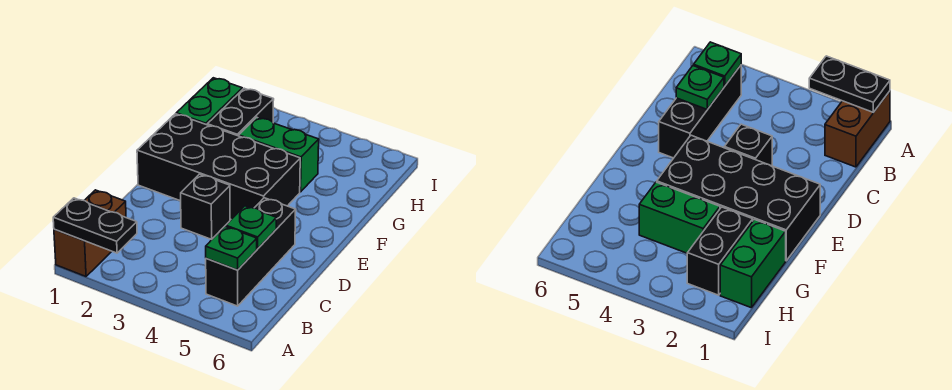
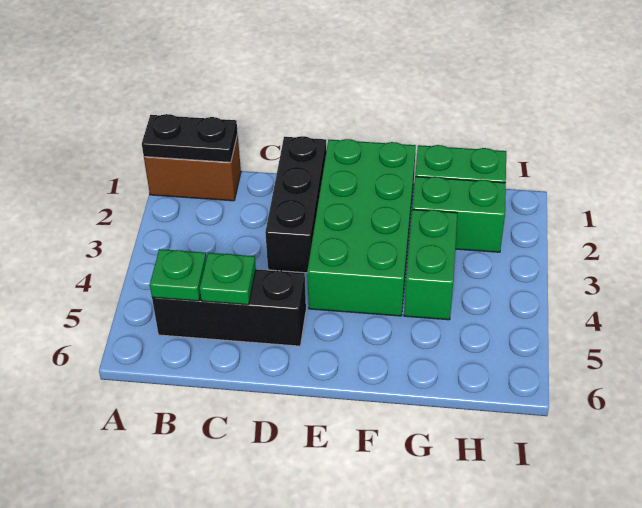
black 1x2 plate [53,198,137,253] -> black 1x2 plate turned to [142,114,238,162]
black 1x1 brick [181,174,230,239] -> black 1x3 brick [265,136,326,273]
black 2x4 brick [137,114,300,219] -> green 2x4 brick [307,139,416,316]
black 1x2 brick [207,88,274,136] -> green 1x2 brick [412,177,506,252]

